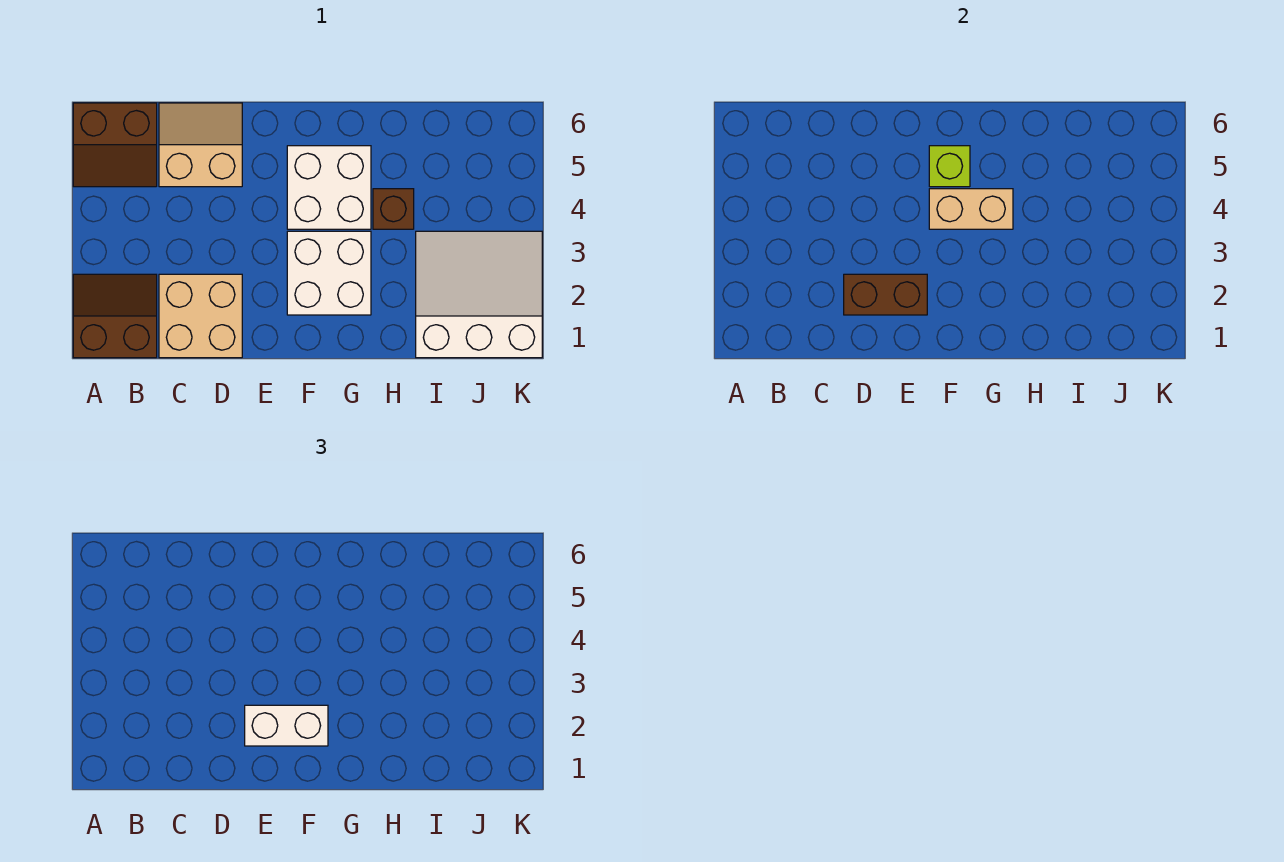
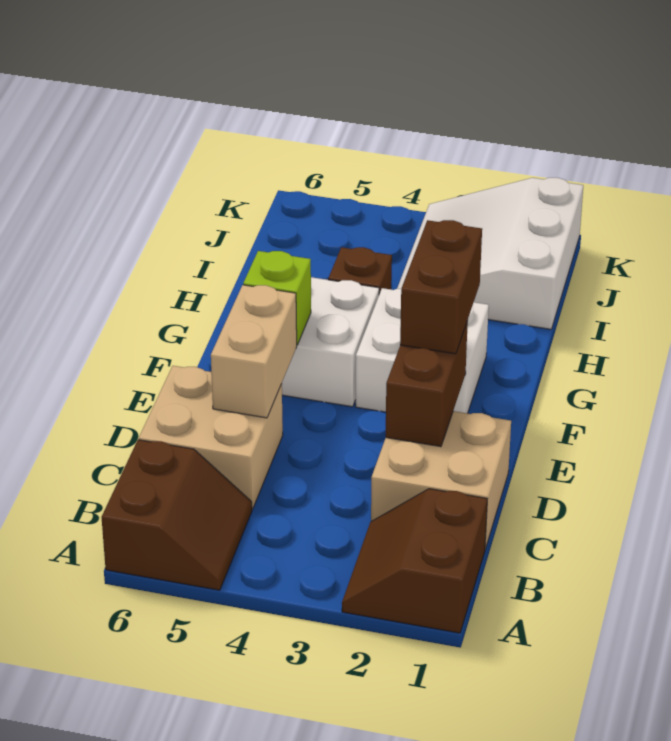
tan 2x2 slope [159,103,242,187] -> tan 2x2 brick [139,366,283,509]
white 1x2 brick [245,705,328,746] -> brown 1x2 brick [400,220,482,354]
tan 1x2 brick [929,189,1013,229] -> tan 1x2 brick moved to [211,285,297,418]

